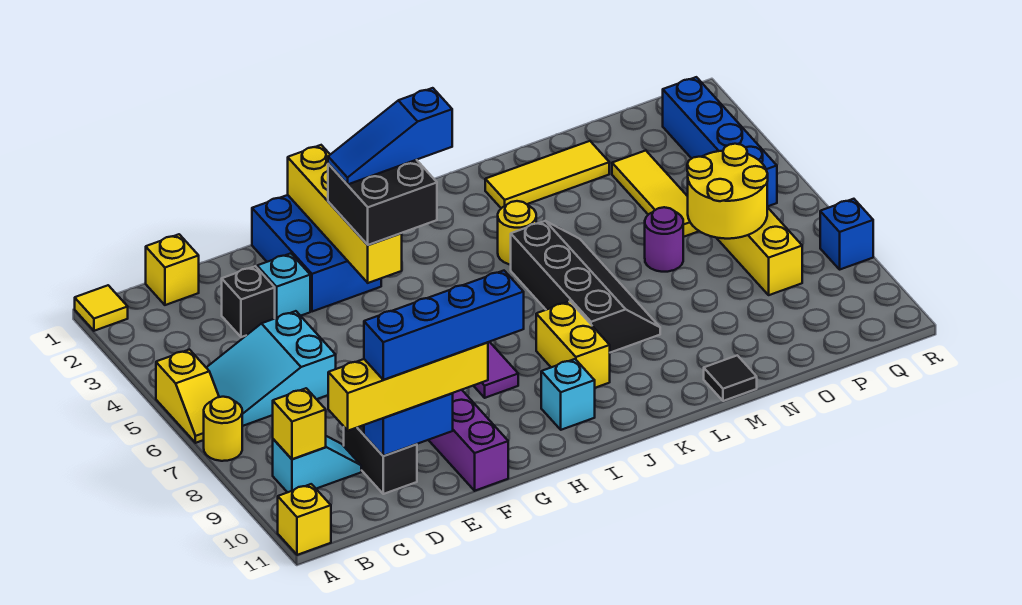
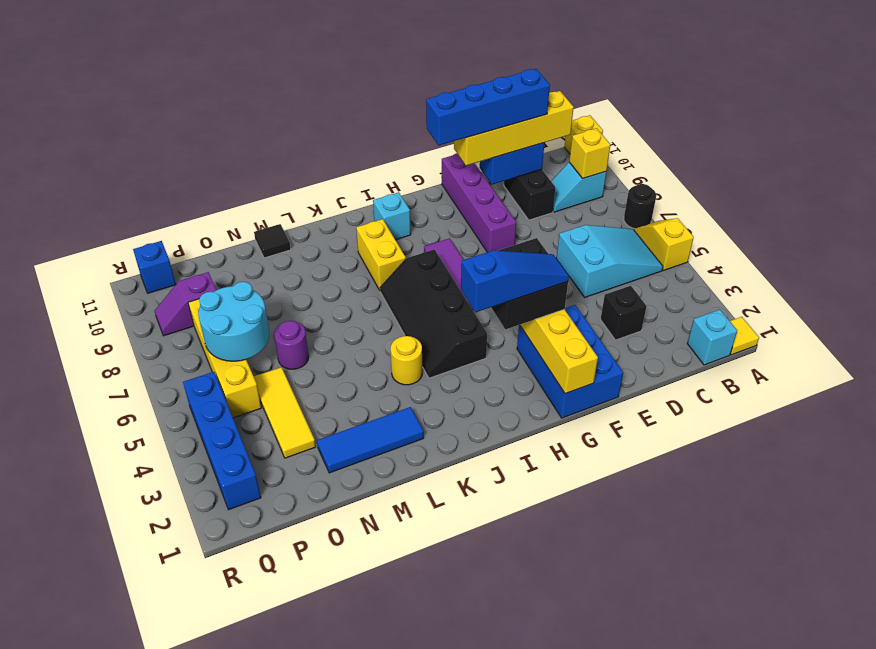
yellow 1x1 round brick [204,397,242,461] -> black 1x1 round brick [624,184,656,229]
yellow 1x1 brick [146,234,199,305] -> none
cyan 1x1 brick [257,253,310,318] -> cyan 1x1 brick moved to [687,310,737,365]
black 2x4 slope [511,221,660,353] -> black 2x4 slope moved to [380,249,487,378]
yellow 1x3 tile [485,141,609,208] -> blue 1x3 tile [317,407,424,473]
yellow 2x2 round brick [687,144,768,239] -> cyan 2x2 round brick [198,282,270,361]
none -> purple 1x2 slope [155,272,216,336]
blue 1x1 brick [820,199,873,269] -> blue 1x1 brick moved to [133,241,176,293]

